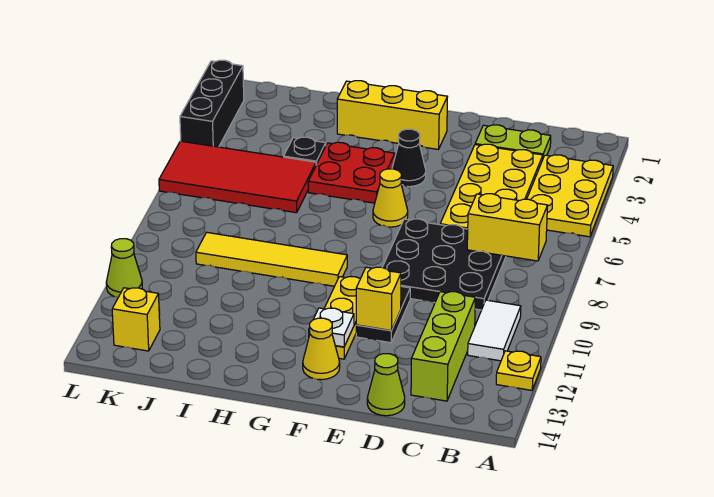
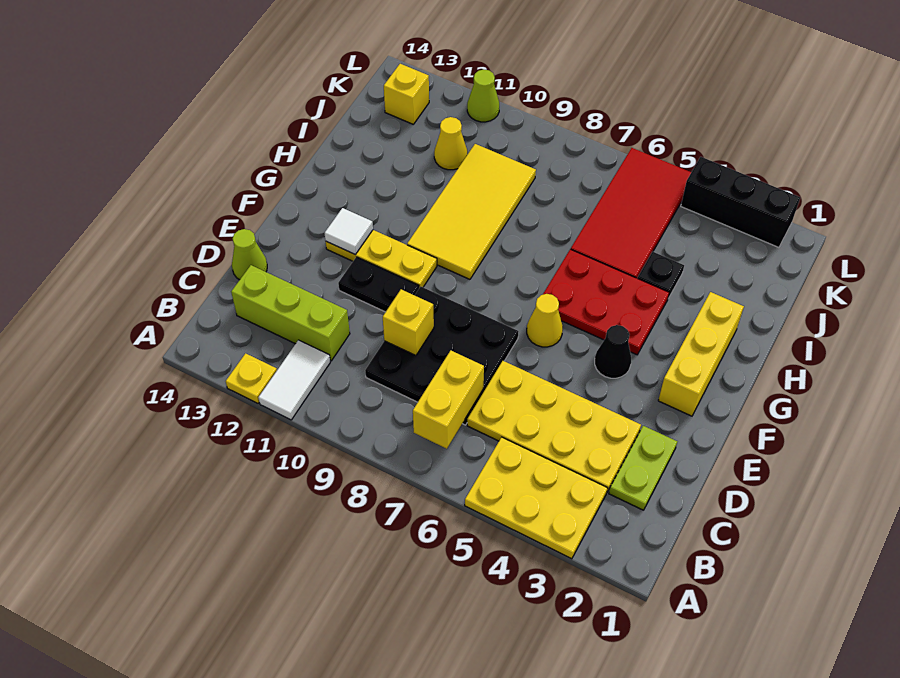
white 1x2 tile [468,300,521,361] -> white 1x2 tile turned to [258,340,330,420]
yellow 1x1 brick [356,267,401,331] -> yellow 1x1 brick moved to [383,289,434,355]
white 1x1 plate [309,308,354,347] -> white 1x1 tile [325,208,373,255]
yellow 1x1 cone [303,318,340,380] -> yellow 1x1 cone moved to [434,117,467,170]
red 2x2 plate [308,142,395,203] -> red 2x3 plate [543,249,669,355]
yellow 1x4 tile [196,232,347,286] -> yellow 2x4 tile [407,144,536,279]

